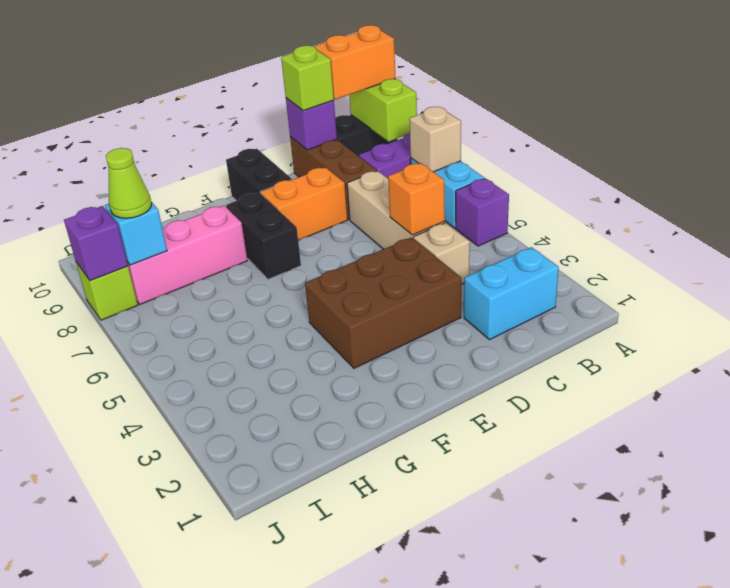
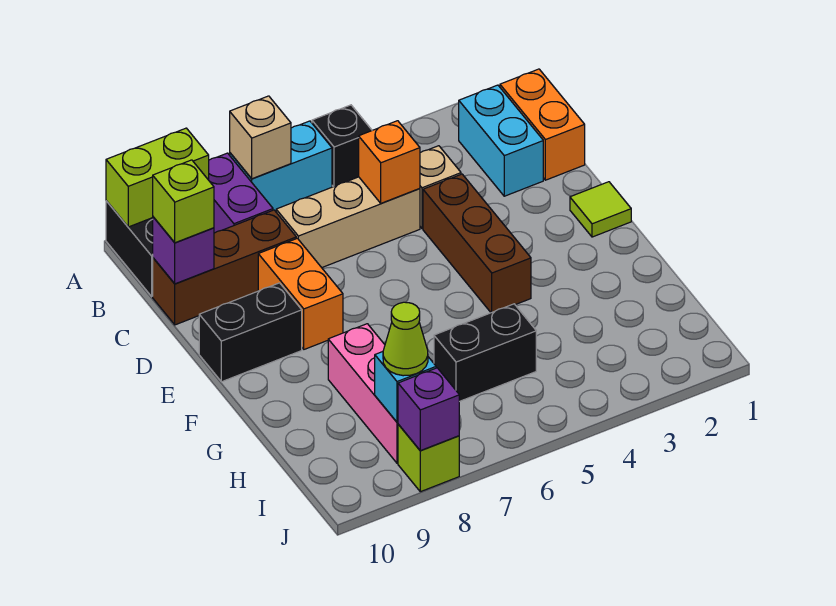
purple 1x1 brick [456,178,509,246] -> black 1x1 brick [312,105,372,187]
orange 1x2 brick [314,25,396,99] -> orange 1x2 brick moved to [500,69,585,180]
brown 2x3 brick [305,237,461,368] -> brown 1x3 brick [423,174,531,313]
none -> lime 1x1 tile [570,182,631,237]
black 1x2 brick [226,192,301,279] -> black 1x2 brick moved to [434,304,536,402]

